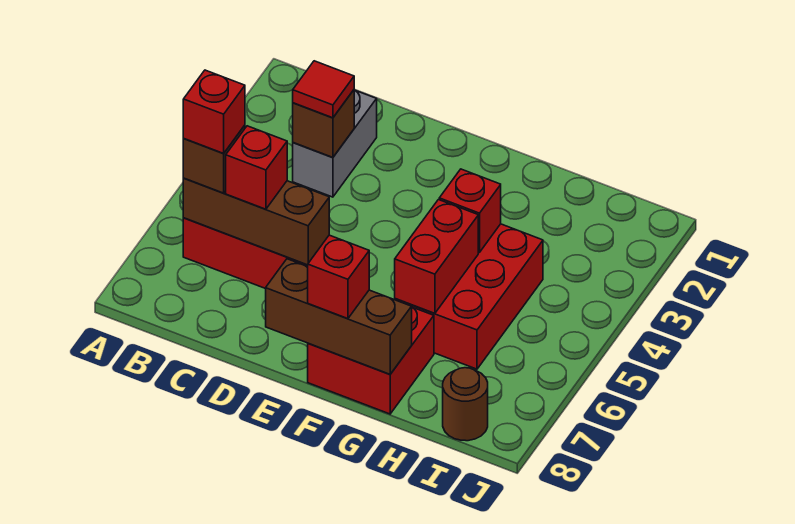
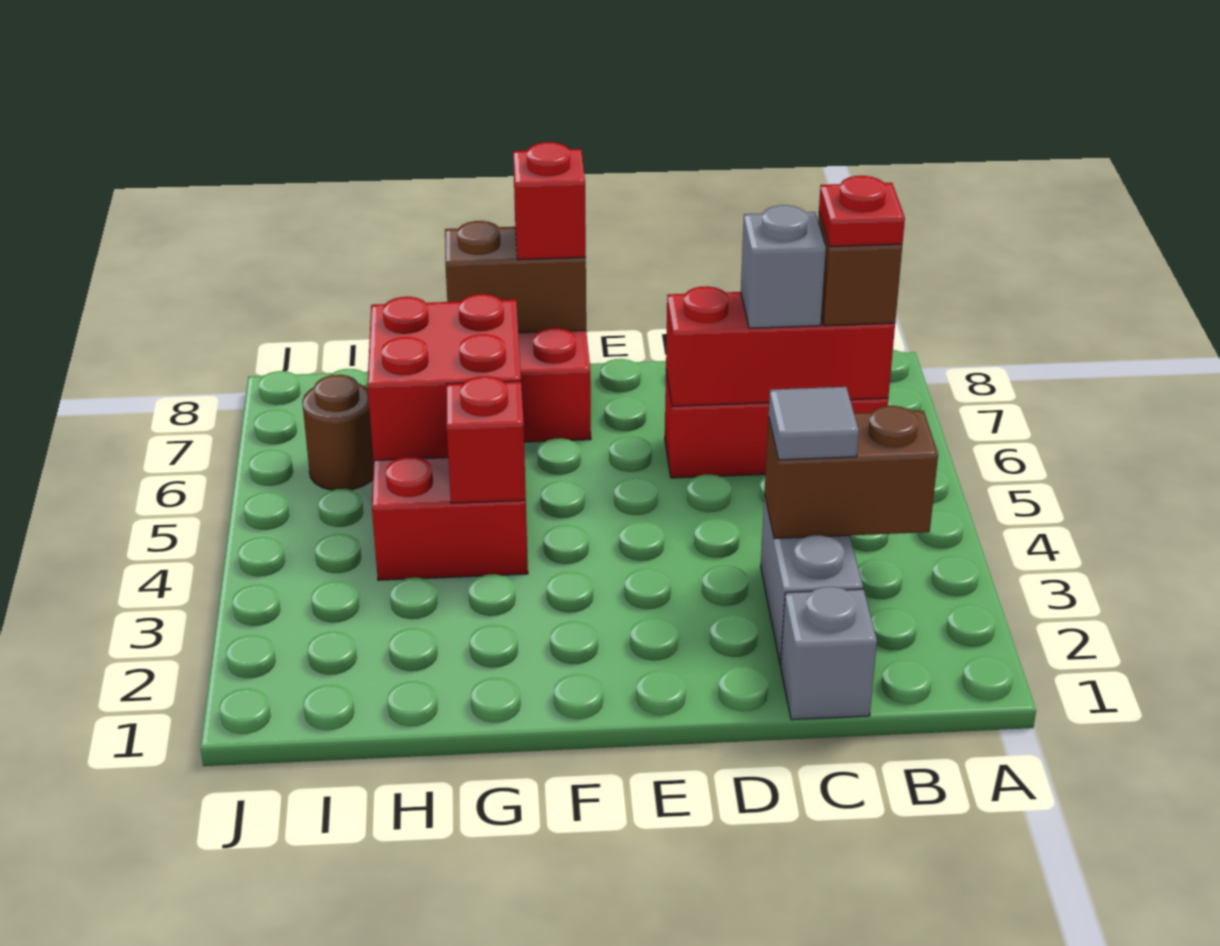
brown 1x3 brick [183,178,329,265] -> red 1x3 brick [666,286,895,406]
red 1x1 brick [183,70,245,153] -> red 1x1 plate [819,176,905,247]
none -> grey 1x1 brick [781,586,877,720]
brown 1x1 brick [293,90,354,157] -> brown 1x2 brick [765,406,938,539]
red 1x1 tile [293,61,354,118] -> grey 1x1 tile [769,387,859,460]
red 1x1 brick [226,126,287,209] -> grey 1x1 brick [741,205,826,328]
brown 1x3 brick [266,259,412,374] -> brown 1x2 brick [445,221,586,333]
red 1x2 brick [395,200,478,314] -> red 2x2 brick [368,294,521,461]
brown 1x1 round brick [443,368,488,441] -> brown 1x1 round brick moved to [302,375,374,490]

